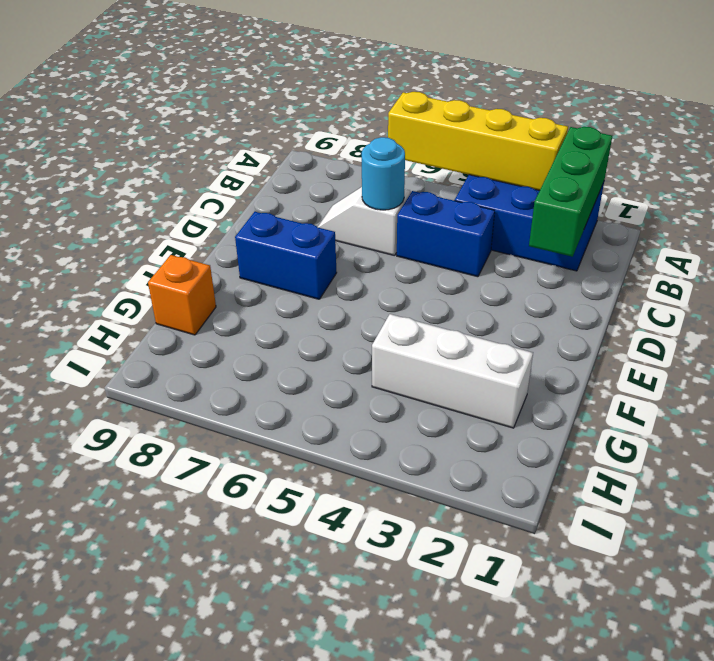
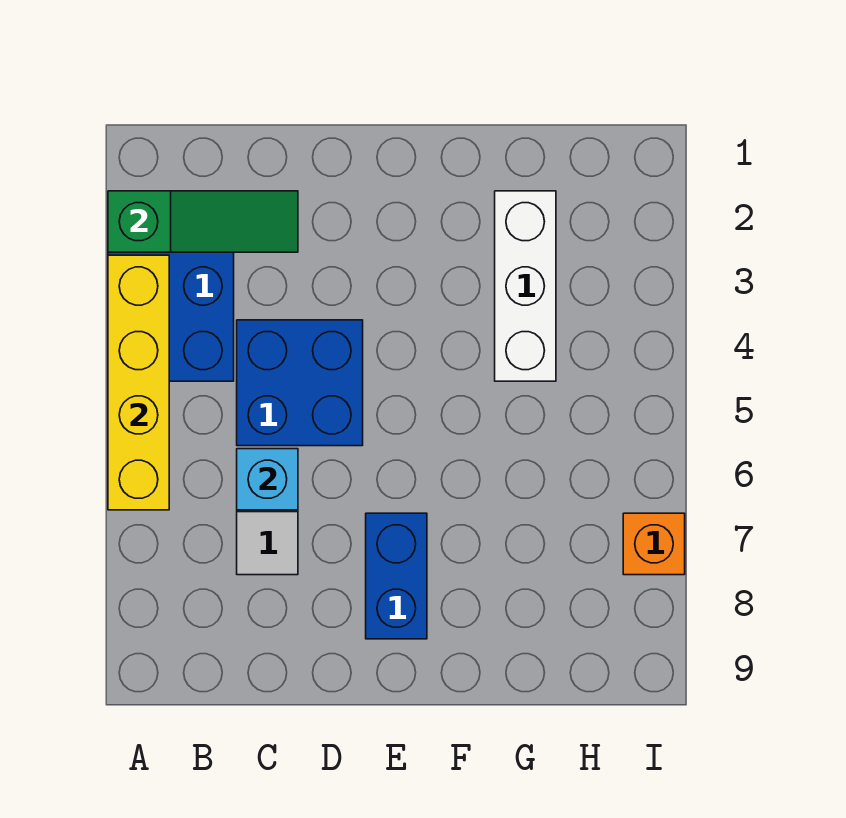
green 1x3 brick [529,127,612,257] -> green 1x3 slope [108,191,298,252]
blue 1x2 brick [397,191,495,277] -> blue 2x2 brick [237,320,363,446]
cyan 1x1 round brick [362,137,405,210] -> cyan 1x1 brick [237,449,298,510]
orange 1x1 brick [148,255,216,335] -> orange 1x1 brick moved to [623,513,685,575]

